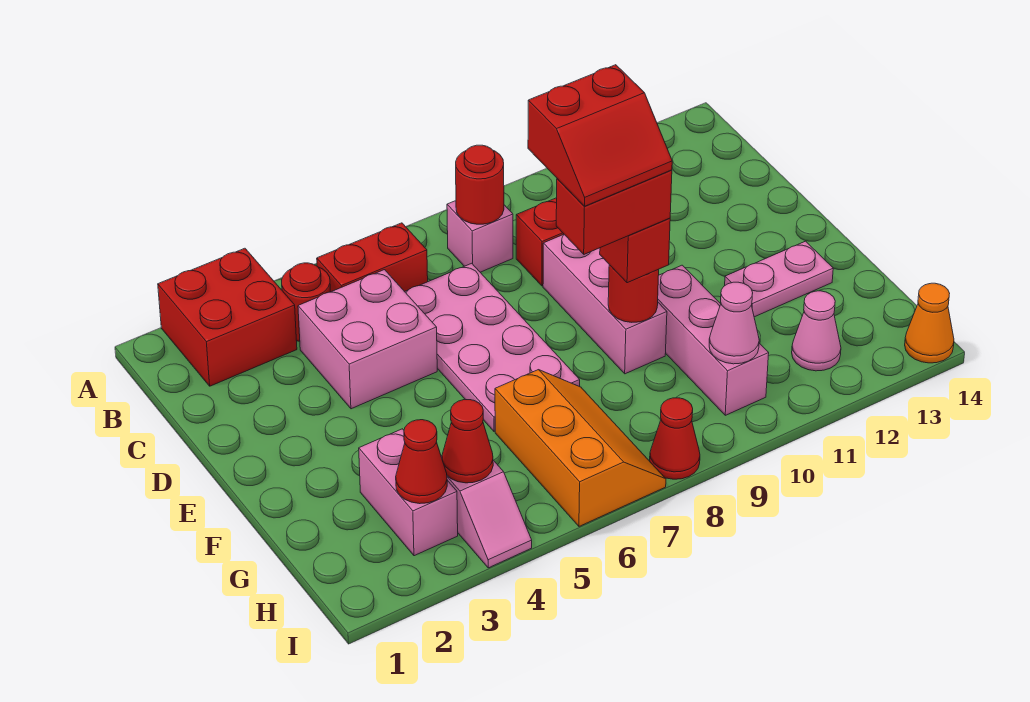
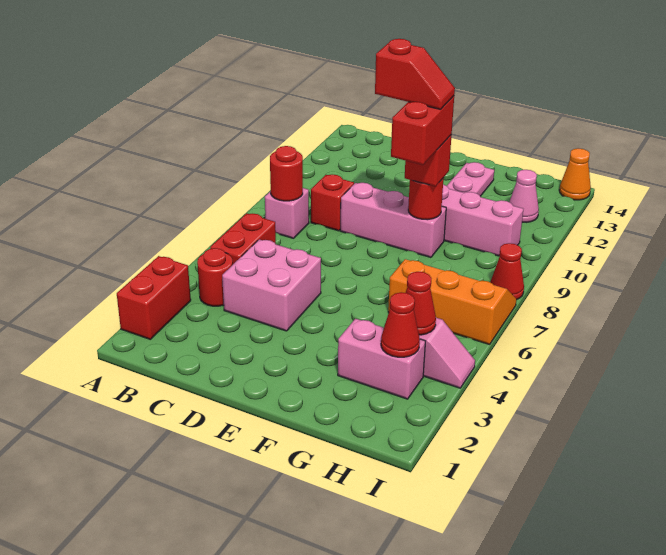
red 2x2 brick [158,248,297,386] -> red 1x2 brick [117,256,191,339]
pink 2x4 plate [405,263,580,431] -> none
red 2x2 slope [528,65,672,206] -> red 1x2 slope [375,39,455,109]
pink 1x1 cone [709,282,759,364] -> none

